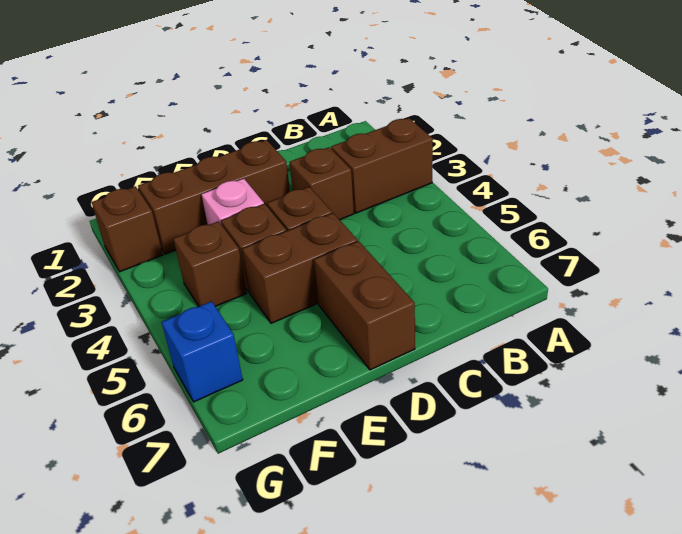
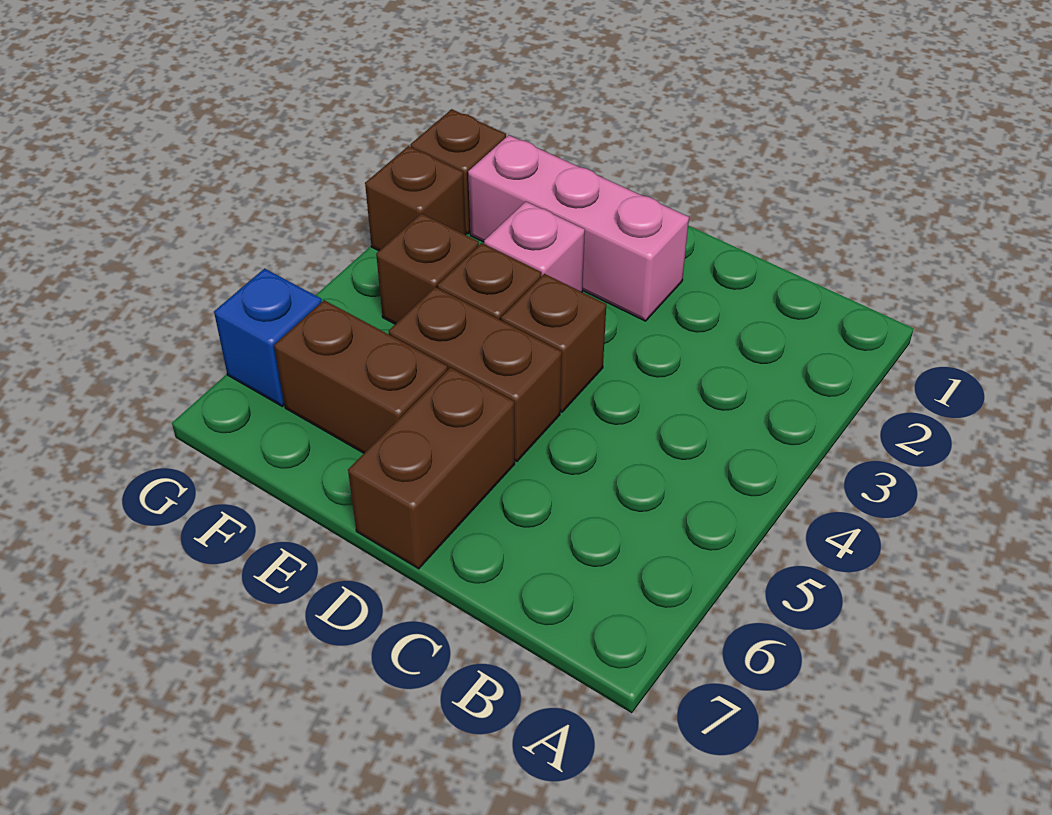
brown 1x2 brick [331,118,433,213] -> brown 1x2 brick moved to [274,300,448,453]
brown 1x1 brick [289,147,354,220] -> brown 1x1 brick moved to [365,146,466,251]
brown 1x3 brick [138,140,290,254] -> pink 1x3 brick [468,135,689,321]

